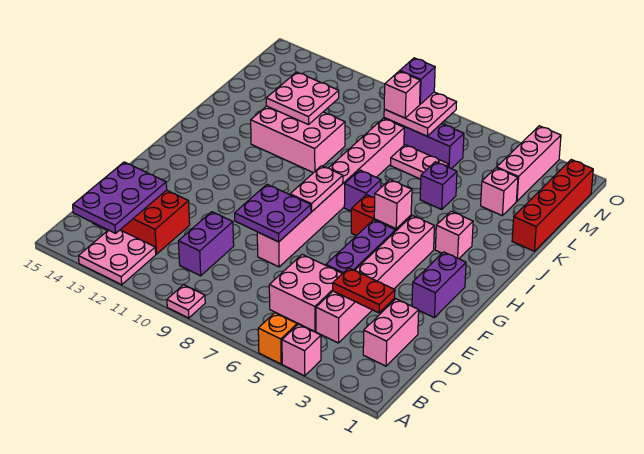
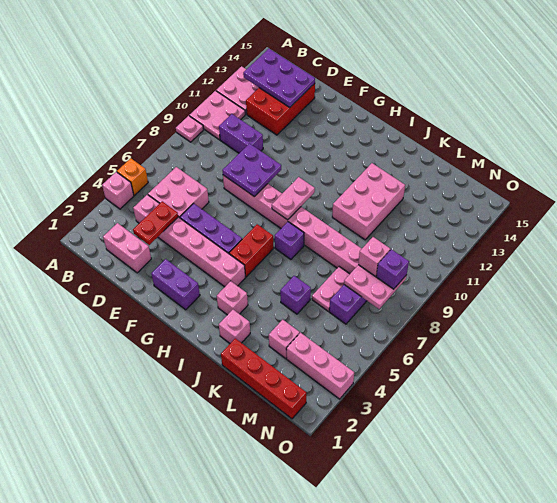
pink 1x2 plate [290,166,343,212] -> pink 1x2 plate turned to [272,177,315,220]
pink 1x1 brick [374,180,412,229] -> pink 1x1 brick moved to [219,310,250,343]
pink 2x2 plate [266,72,339,125] -> pink 2x2 plate moved to [189,91,245,140]

